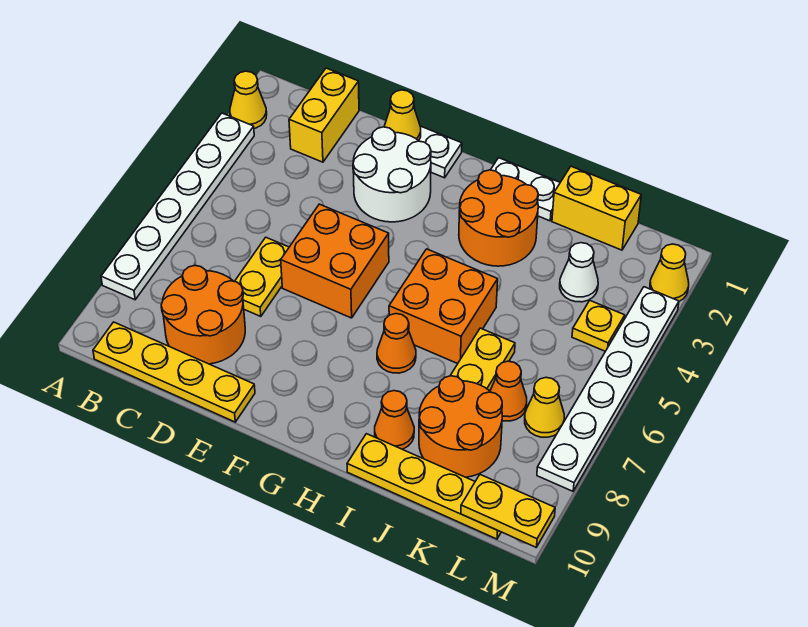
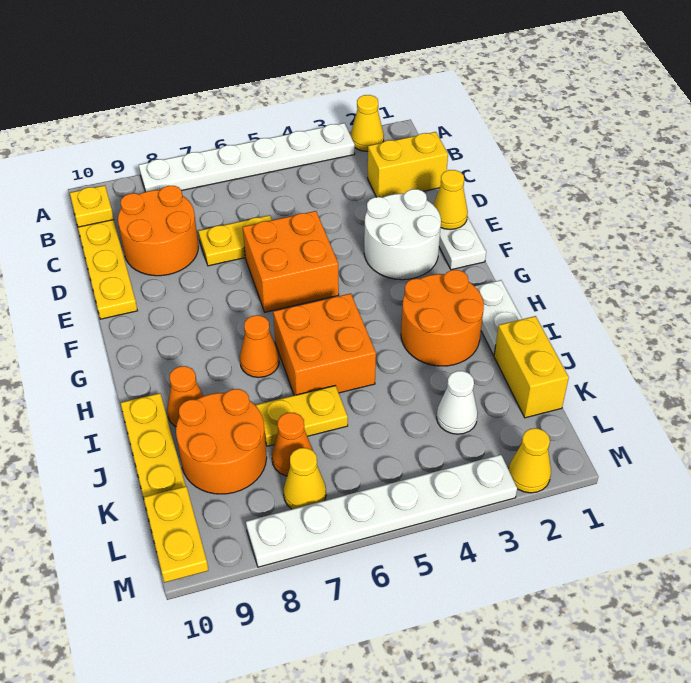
yellow 1x1 plate [572,301,625,351] -> yellow 1x1 plate moved to [70,185,114,227]

